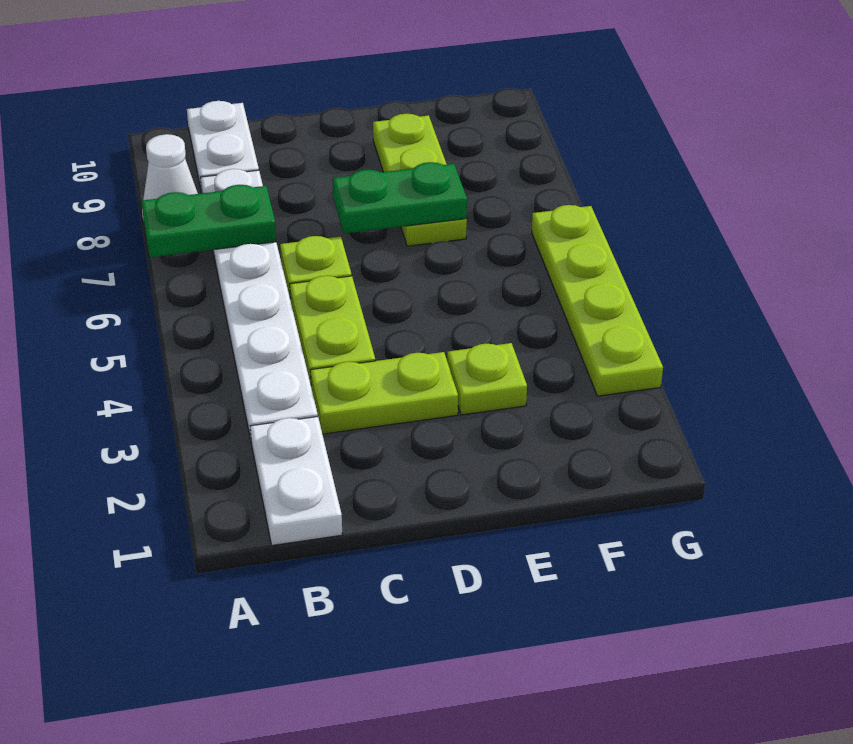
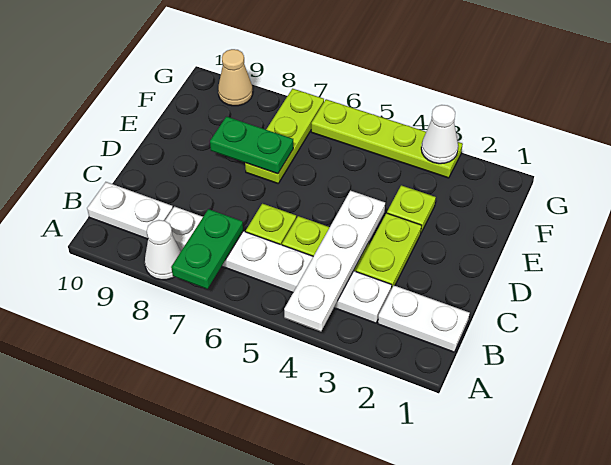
none -> white 1x4 plate [284,190,385,332]
green 1x2 plate [333,162,467,234] -> green 1x2 plate turned to [210,117,293,174]
lime 1x3 plate [373,114,467,246] -> lime 1x3 plate turned to [245,89,324,183]
none -> white 1x1 cone [421,105,458,164]
none -> tan 1x1 cone [218,49,253,106]

